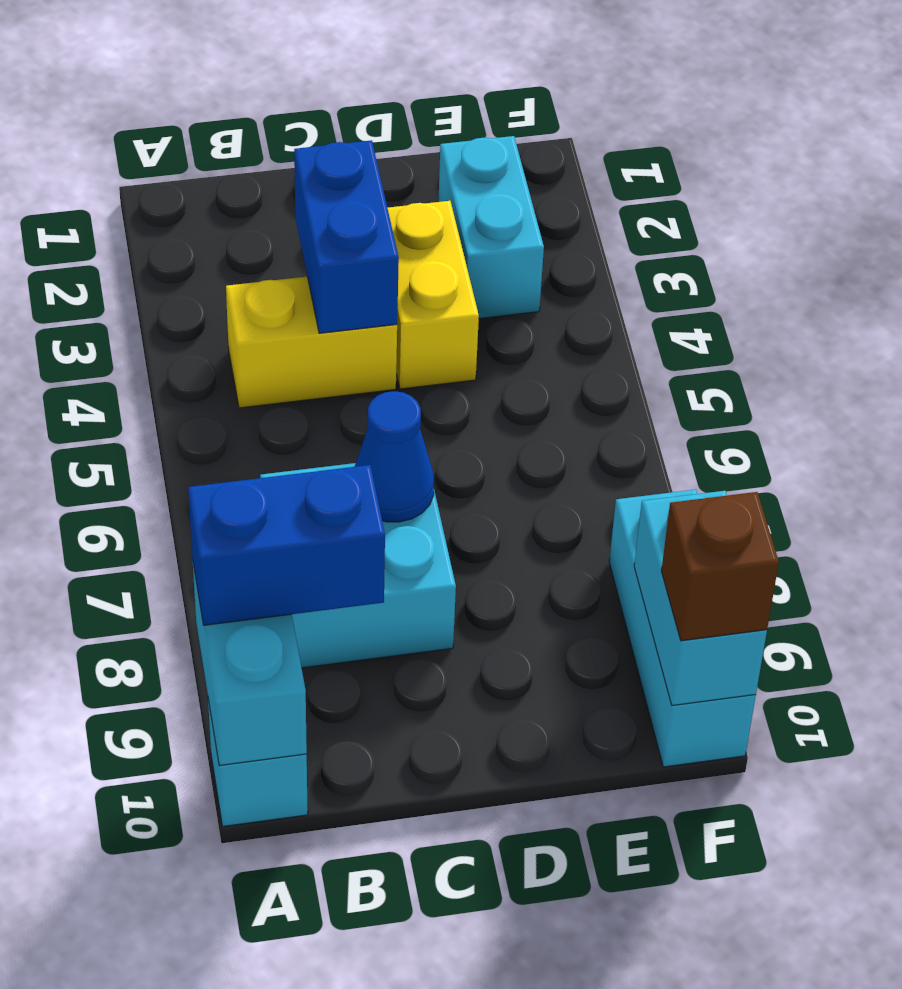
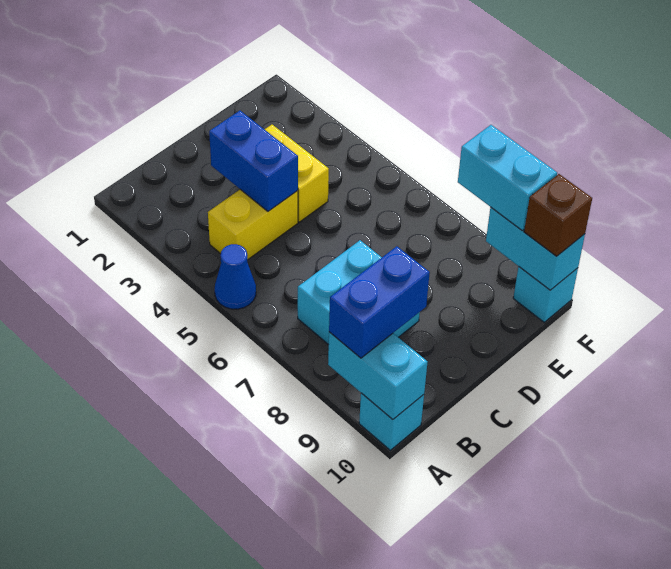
blue 1x1 cone [355,391,434,522] -> blue 1x1 cone moved to [215,244,256,309]
cyan 1x2 brick [438,136,544,319] -> cyan 1x2 brick moved to [458,125,557,230]
cyan 1x3 brick [609,489,756,767] -> cyan 1x1 brick [513,267,578,322]

